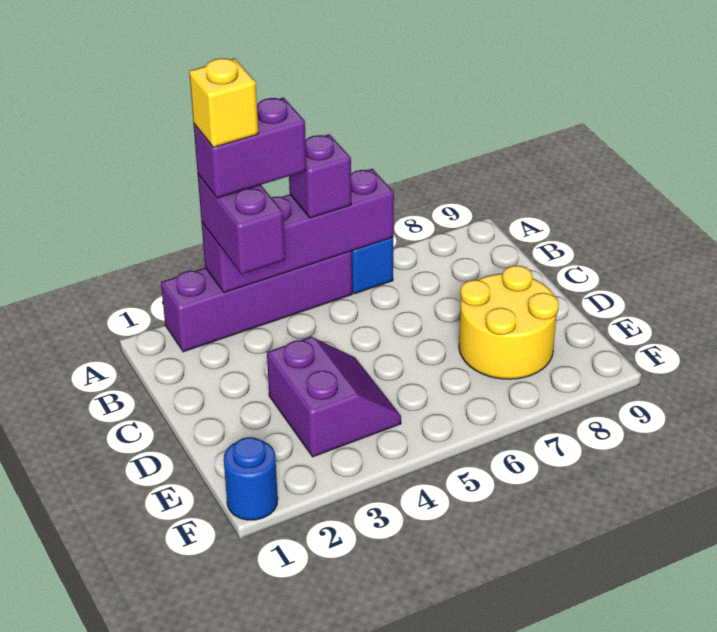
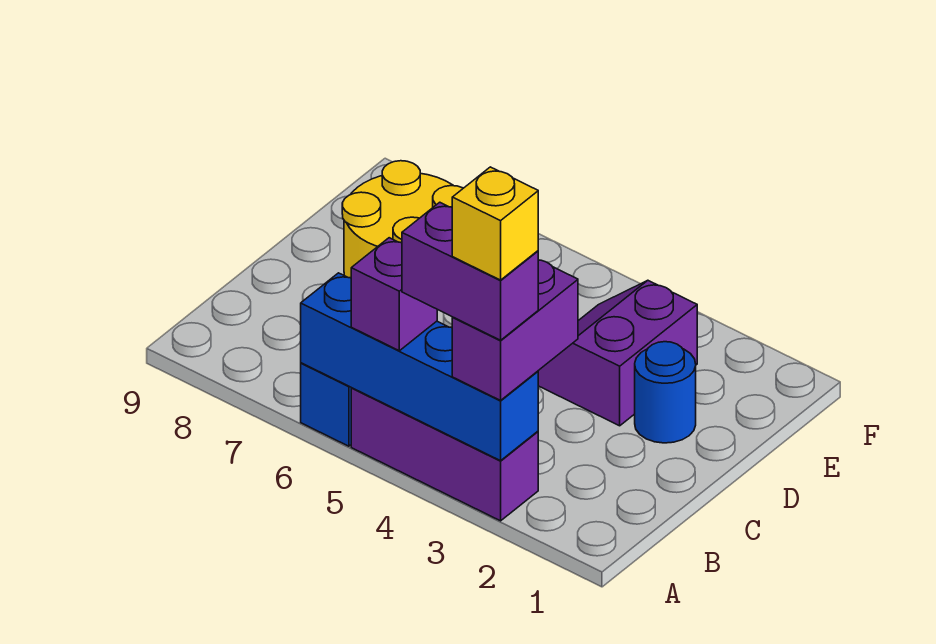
purple 1x4 brick [161,251,352,352] -> purple 1x3 brick [351,388,538,521]
purple 1x4 brick [202,169,394,293] -> blue 1x4 brick [301,273,538,461]
blue 1x1 round brick [224,437,278,520] -> blue 1x1 round brick moved to [635,342,696,443]

